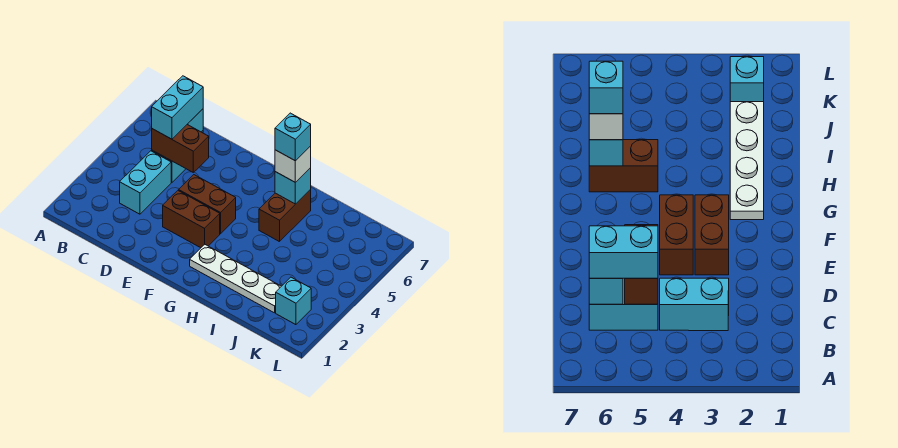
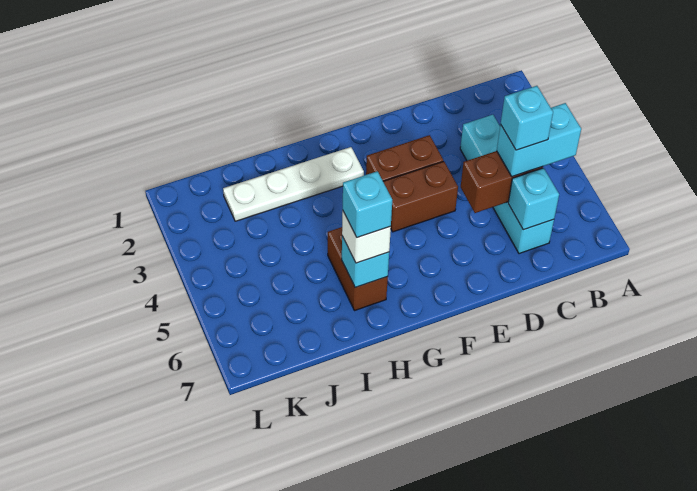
cyan 1x2 brick [152,76,203,139] -> cyan 1x2 brick turned to [497,103,581,177]
cyan 1x1 brick [276,277,311,325] -> cyan 1x1 brick moved to [501,86,553,150]

